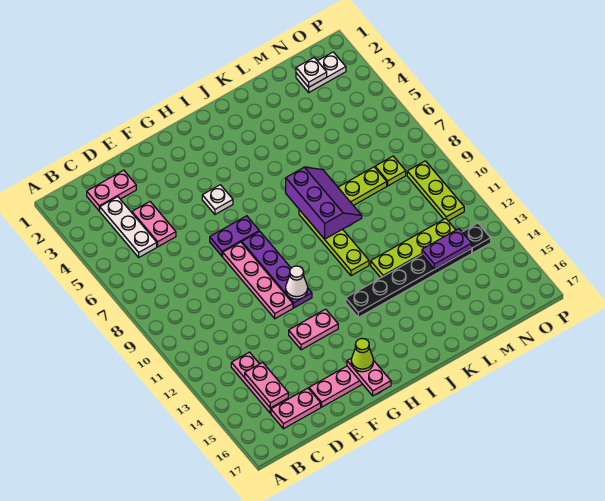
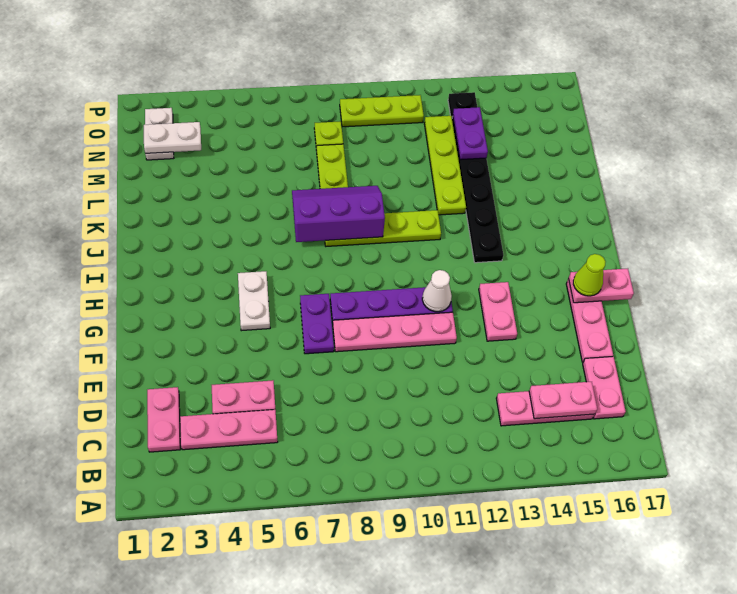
white 1x3 plate [100,197,157,257] -> pink 1x3 plate [180,410,278,450]
white 1x1 plate [202,185,233,214] -> white 1x2 plate [238,271,270,331]
white 1x1 plate [296,58,327,87] -> white 1x2 plate [144,122,201,153]

